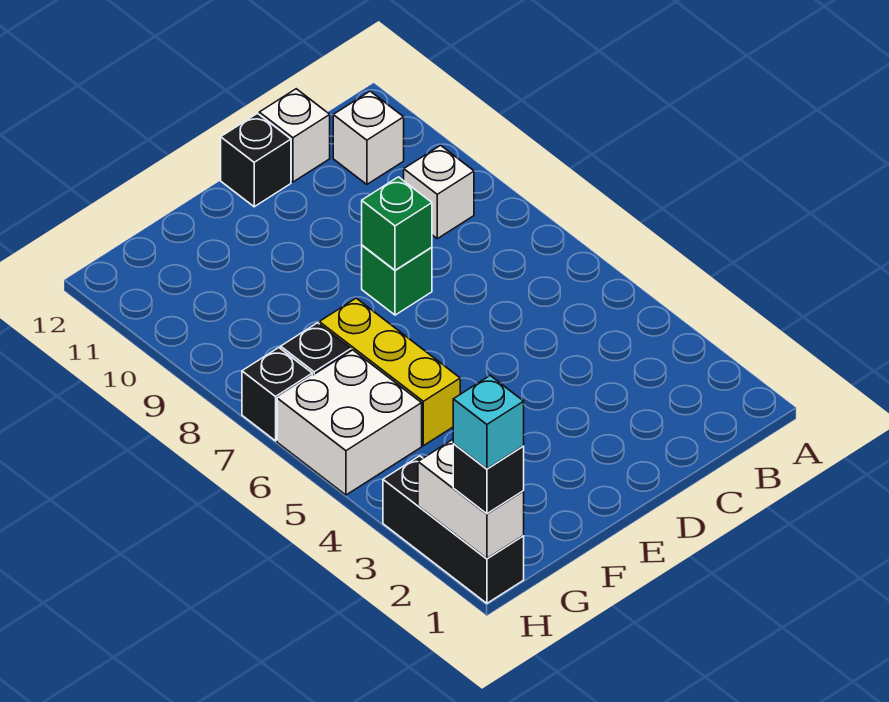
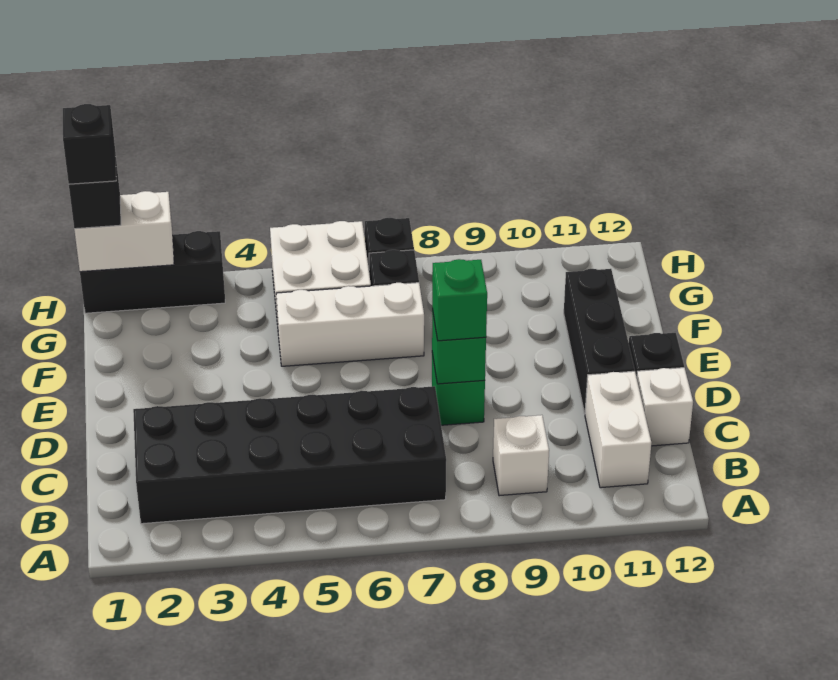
none -> black 2x6 brick [133,386,446,524]
white 1x1 brick [333,91,404,184] -> white 1x2 brick [585,371,651,488]
none -> green 1x1 brick [432,259,487,341]
none -> black 1x3 brick [564,269,635,413]
yellow 1x3 brick [319,298,460,446] -> white 1x3 brick [276,283,424,366]
cyan 1x1 brick [453,376,524,469] -> black 1x1 brick [63,104,116,184]

